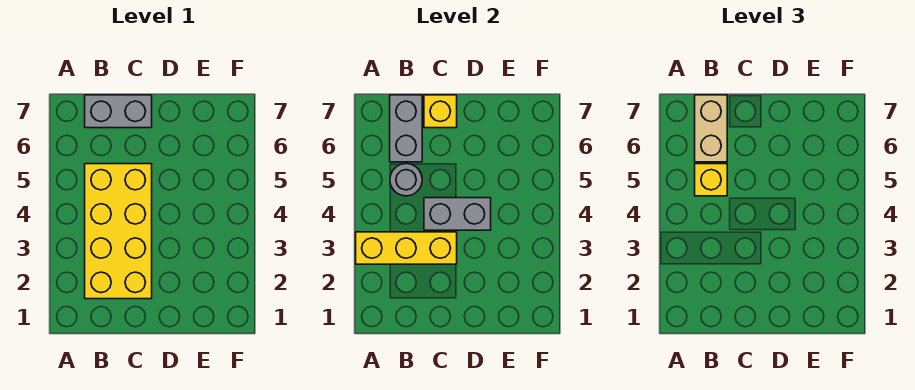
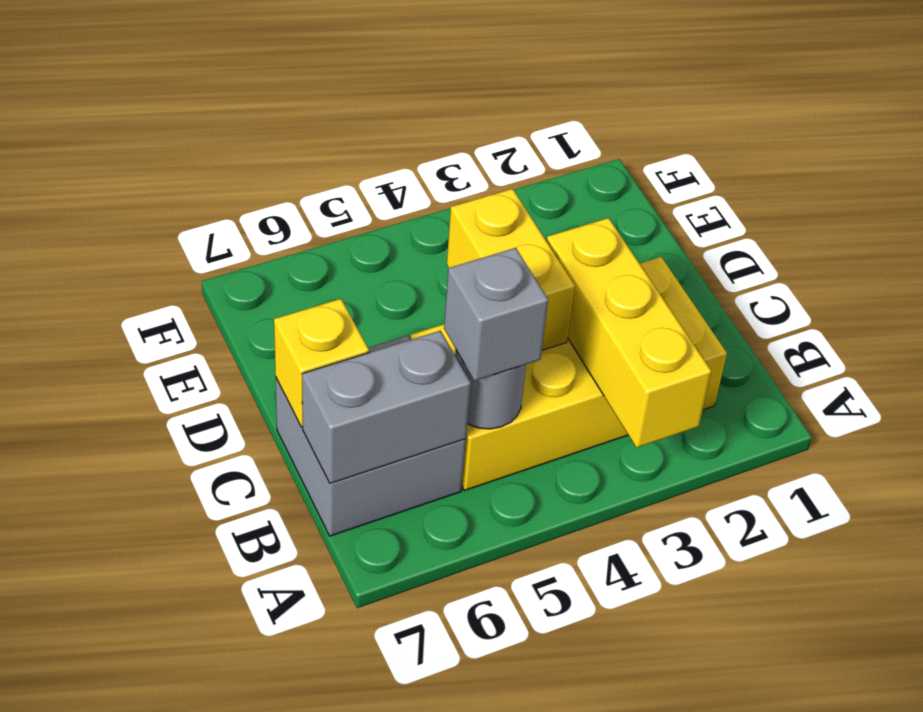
yellow 1x1 brick [695,164,727,196] -> grey 1x1 brick [444,248,548,381]
tan 1x2 brick [695,95,727,162] -> none
grey 1x2 brick [85,95,152,128] -> grey 2x2 brick [276,336,466,536]
grey 1x2 brick [424,198,491,230] -> yellow 1x2 brick [447,189,575,350]

